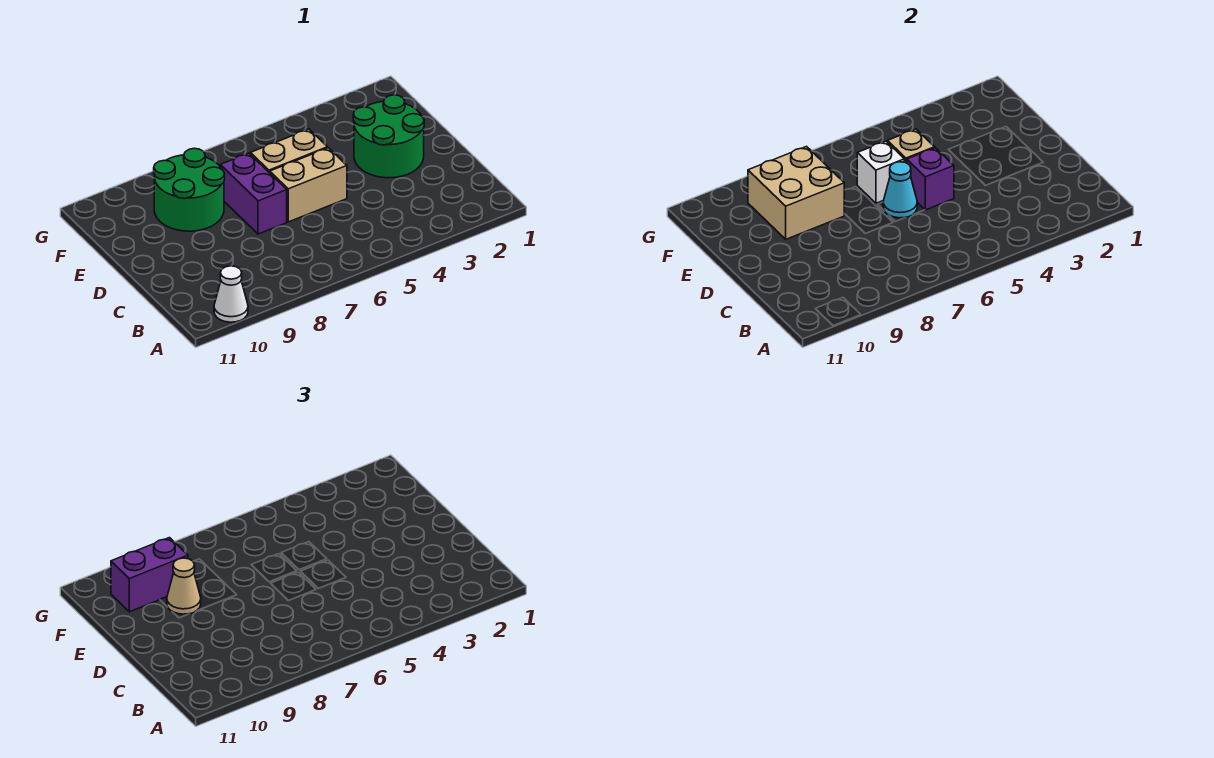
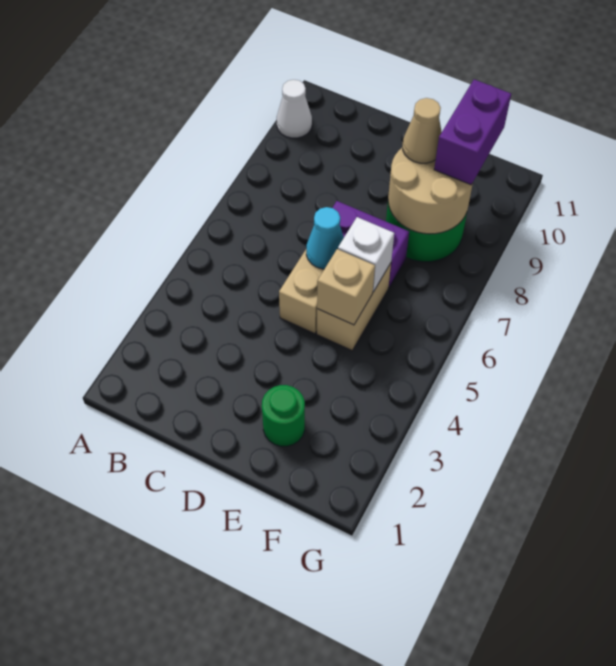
green 2x2 round brick [353,95,424,178] -> green 1x1 round brick [262,385,305,446]
purple 1x1 brick [907,148,954,210] -> none
tan 2x2 brick [748,147,844,239] -> tan 2x2 round brick [388,147,473,234]

